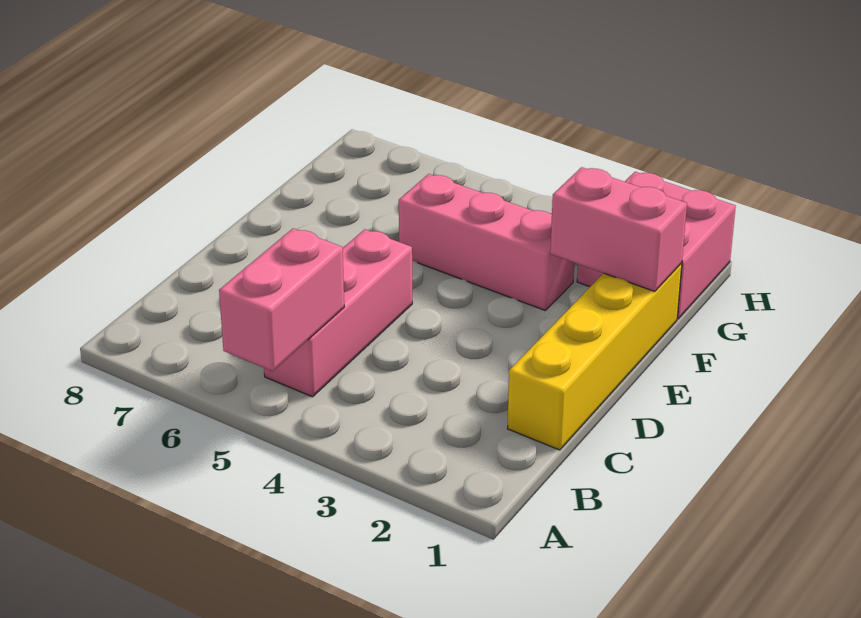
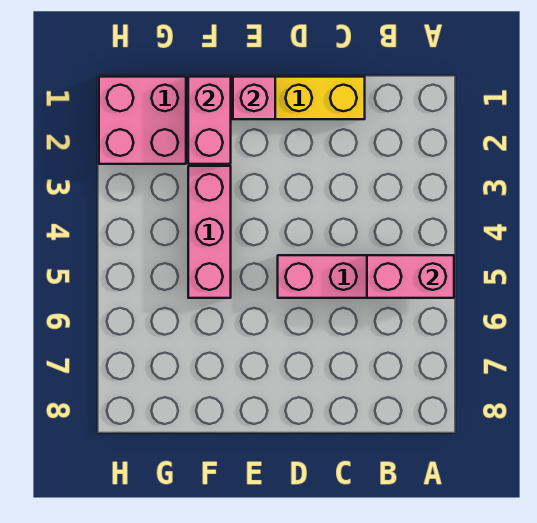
none -> pink 1x1 brick [233,77,275,119]

